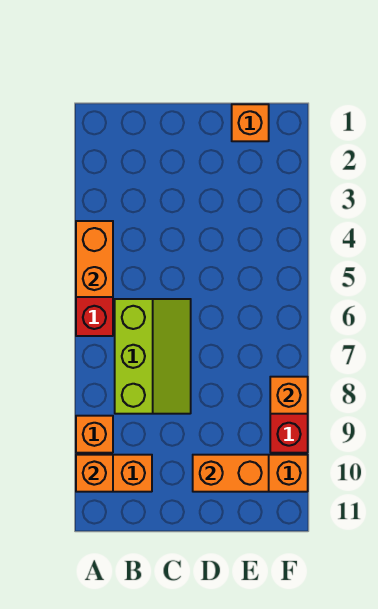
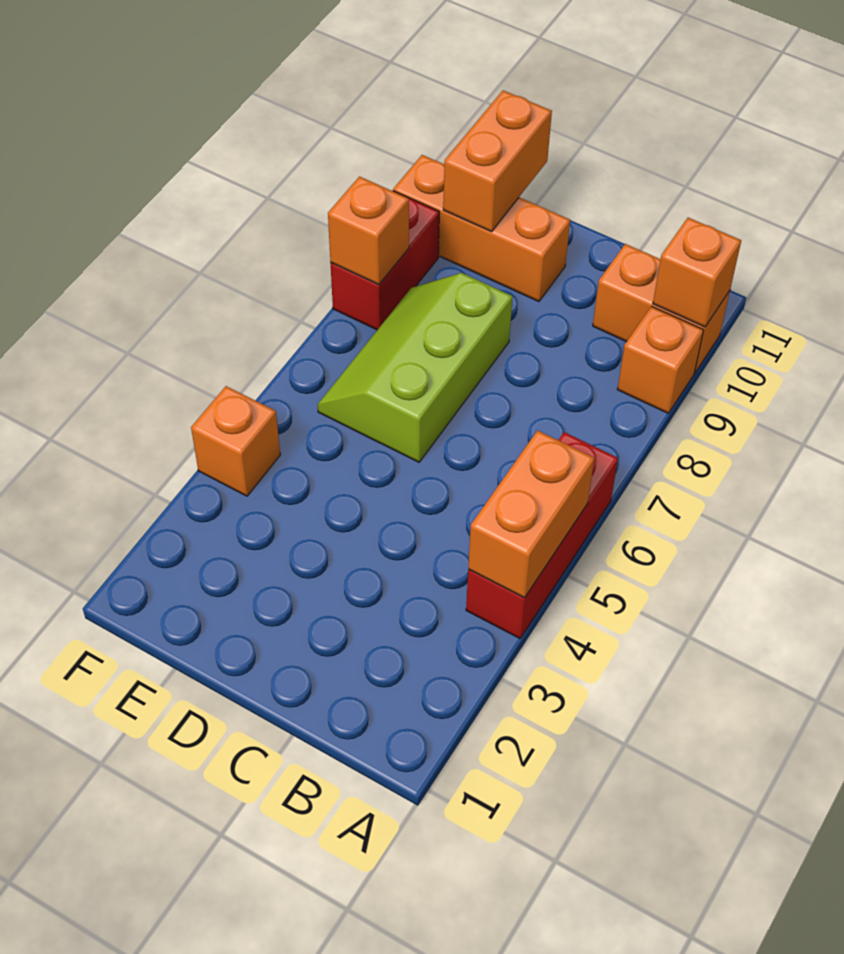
lime 2x3 slope [115,299,191,414] -> lime 2x3 slope moved to [318,273,513,462]
orange 1x2 brick [193,455,269,492] -> orange 1x2 brick turned to [443,90,552,232]
orange 1x1 brick [232,104,269,141] -> orange 1x1 brick moved to [191,386,280,496]

